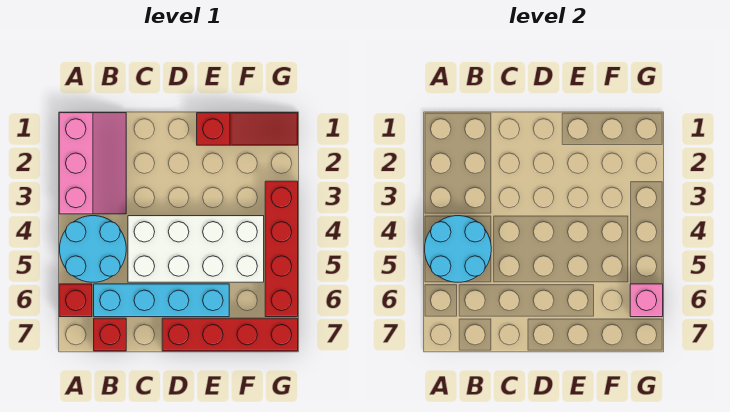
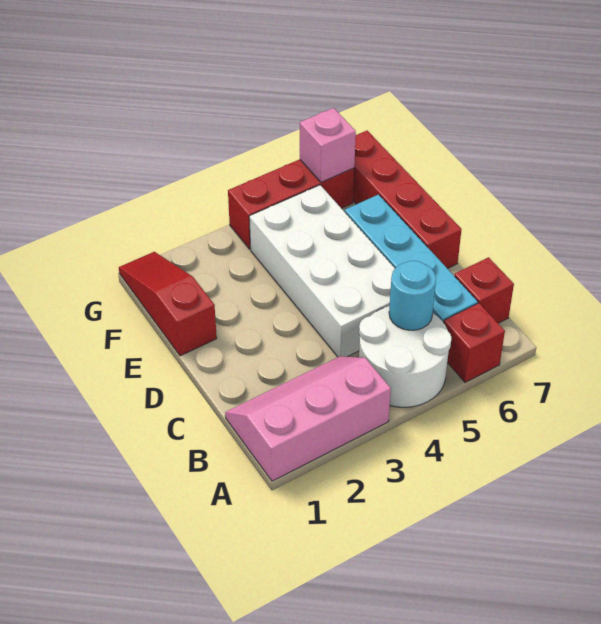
cyan 2x2 round brick [60,216,126,282] -> white 2x2 round brick [359,306,451,407]
cyan 2x2 round brick [425,216,491,282] -> cyan 1x1 round brick [389,261,436,330]
red 1x4 brick [265,181,298,317] -> red 1x3 brick [228,159,354,249]

